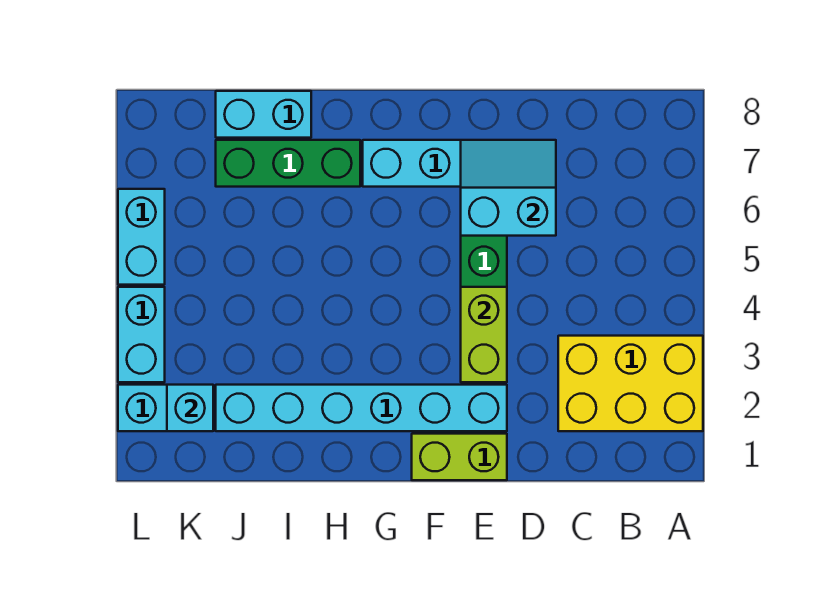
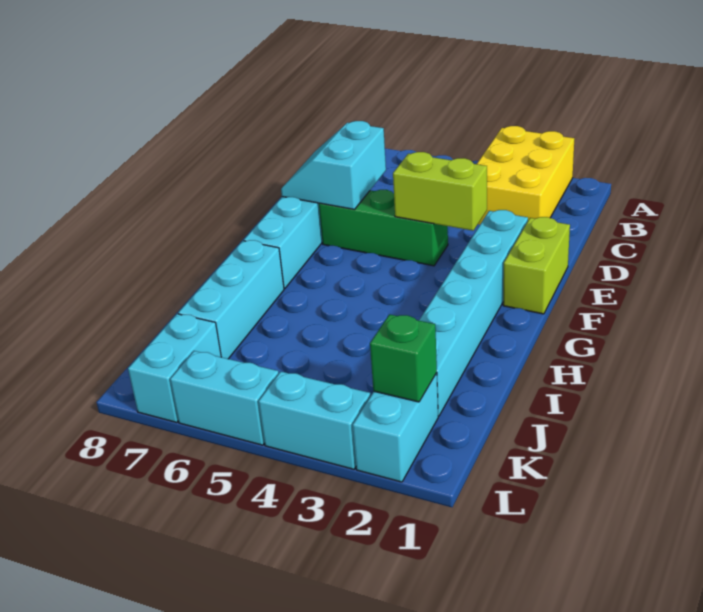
green 1x3 brick [216,140,360,187] -> cyan 1x3 brick [178,240,284,359]
cyan 1x2 brick [216,91,311,138] -> cyan 1x2 brick moved to [128,314,221,423]
cyan 1x1 brick [167,385,213,431] -> green 1x1 brick [370,314,437,402]

